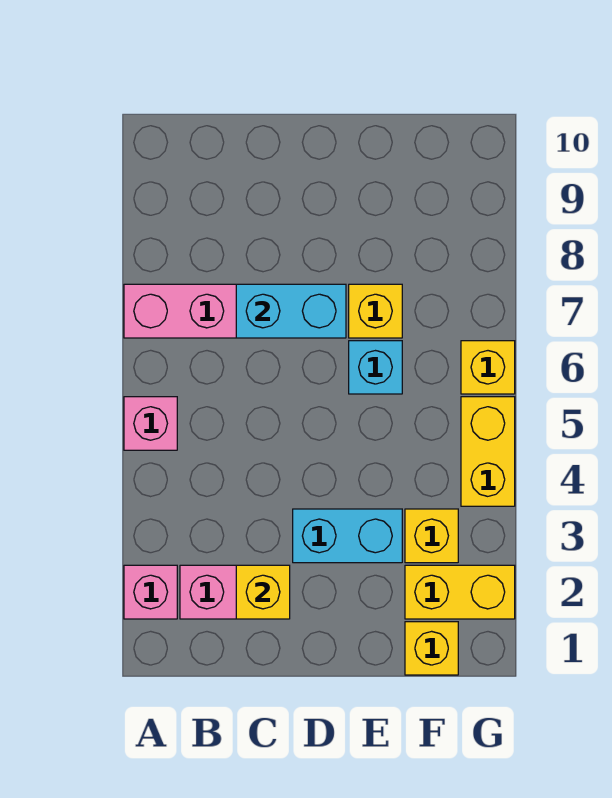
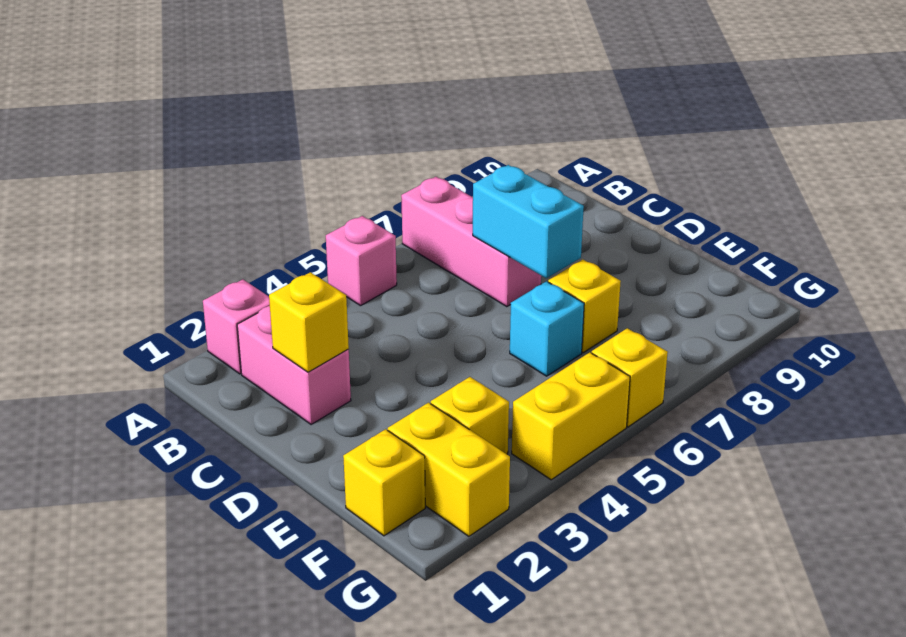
cyan 1x2 brick [293,509,402,563] -> none

